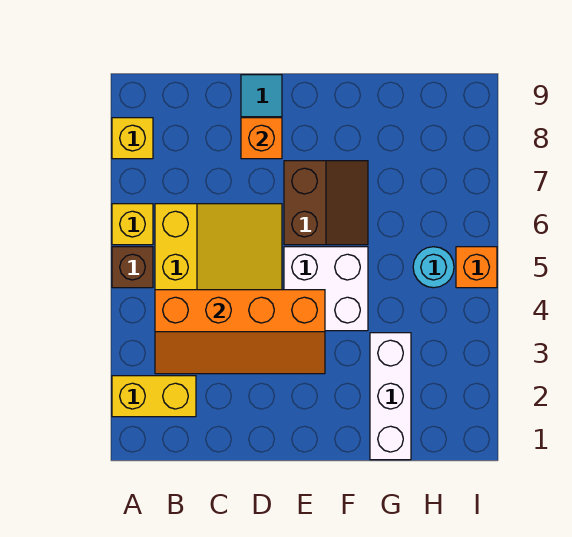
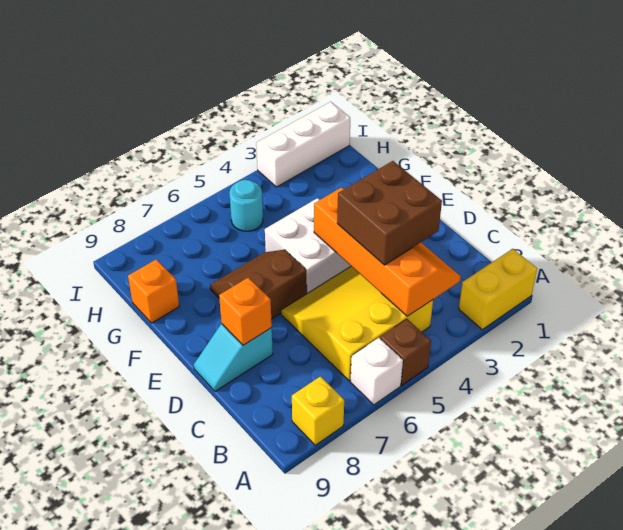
yellow 1x2 brick [112,376,196,417] -> yellow 1x2 brick turned to [459,249,537,330]
yellow 1x1 brick [112,204,153,245] -> white 1x1 brick [350,338,403,405]
none -> brown 2x2 brick [337,161,442,265]
white 1x3 brick [370,333,411,460] -> white 1x3 brick moved to [256,102,350,187]
orange 1x1 brick [456,247,497,288] -> orange 1x1 brick moved to [128,259,179,323]

